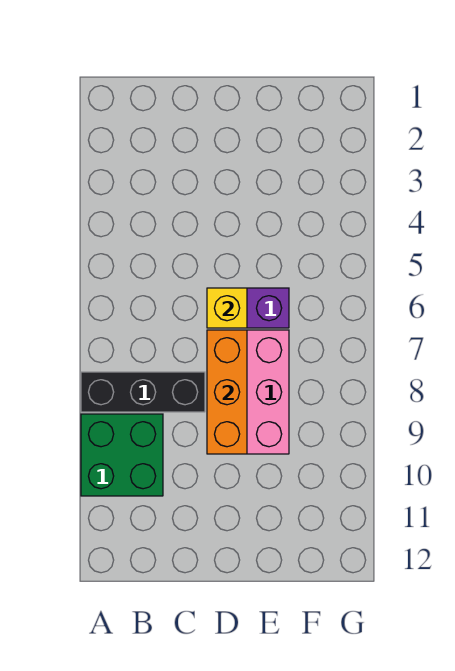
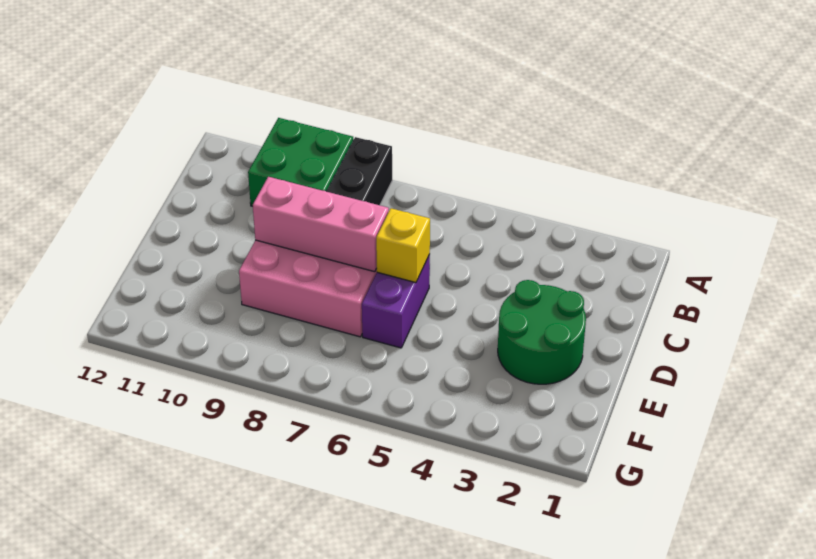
none -> green 2x2 round brick [498,280,586,384]
orange 1x3 brick [207,330,247,454] -> pink 1x3 brick [253,177,389,272]

